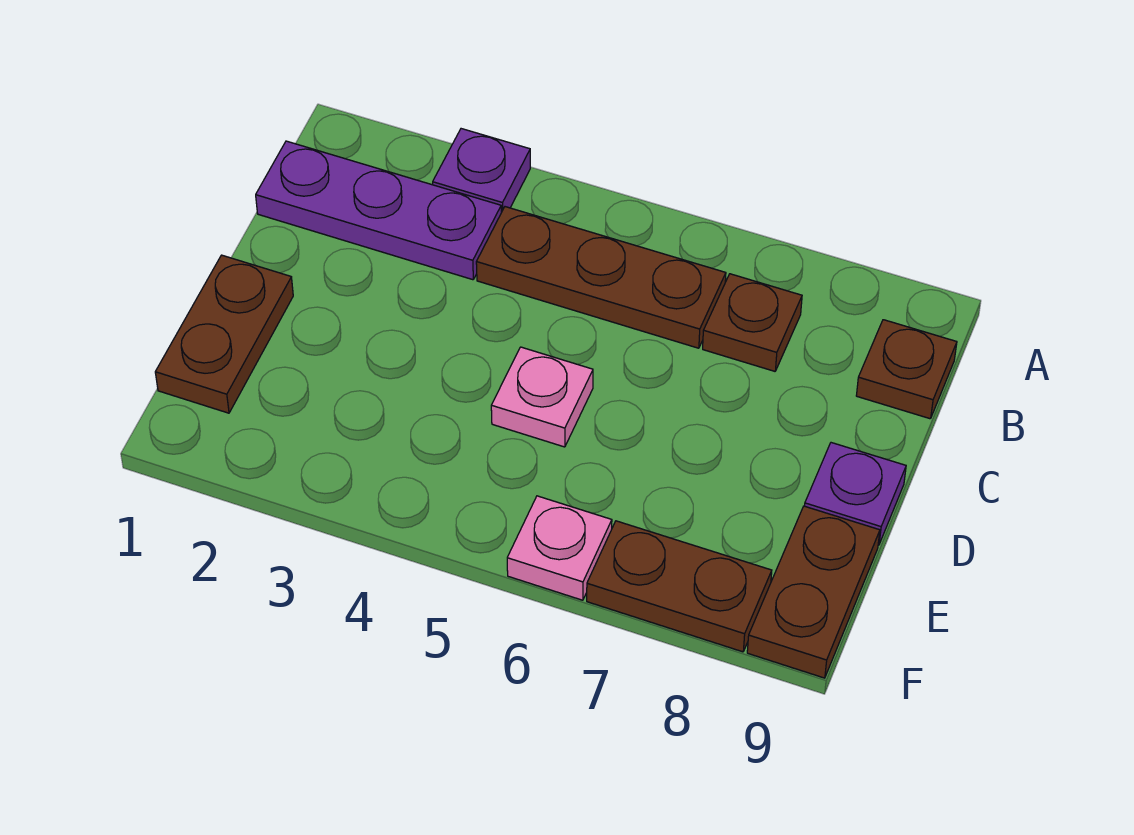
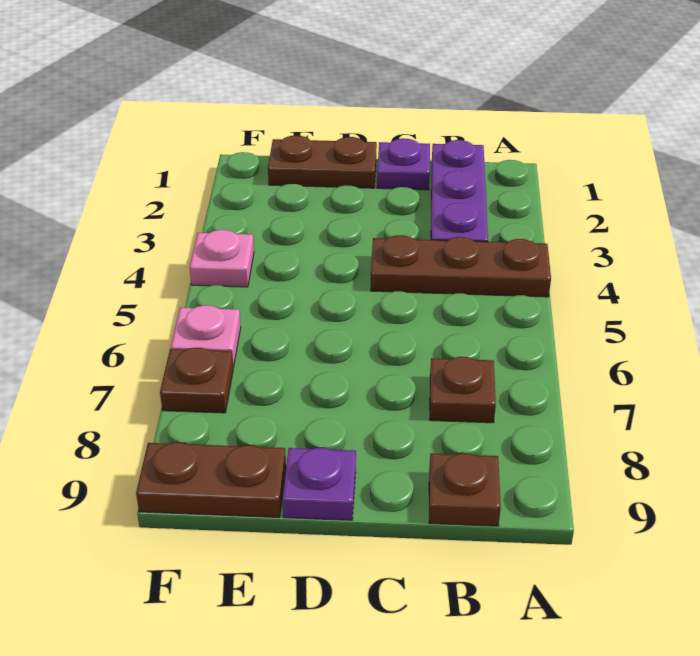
purple 1x1 plate [433,129,530,212] -> purple 1x1 plate moved to [377,138,430,190]
brown 1x3 plate [476,207,726,348] -> brown 1x3 plate turned to [371,235,551,297]
pink 1x1 plate [491,347,593,447] -> pink 1x1 plate moved to [189,230,254,287]
brown 1x2 plate [587,521,772,652] -> brown 1x1 plate [160,348,233,413]

